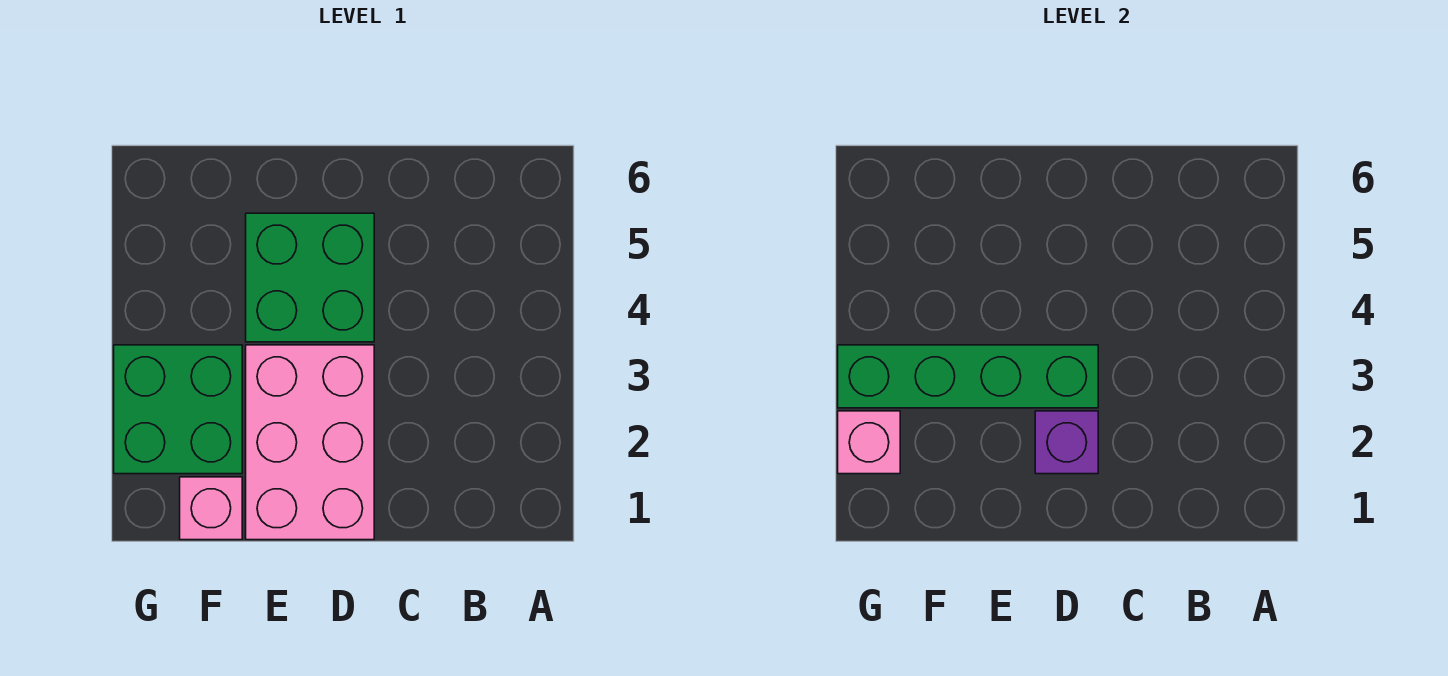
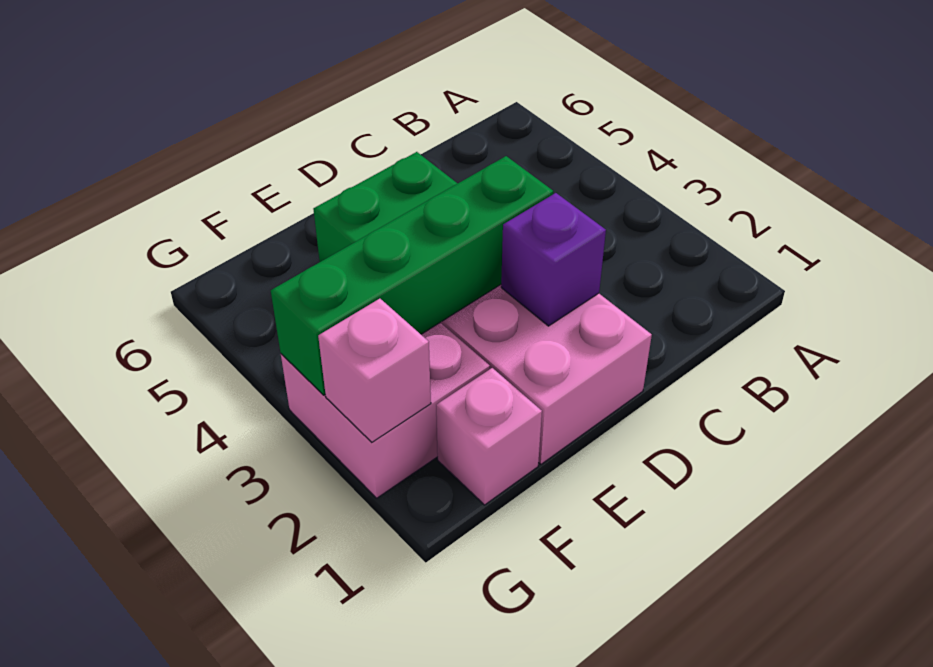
green 2x2 brick [114,345,242,474] -> pink 2x2 brick [281,323,490,498]

